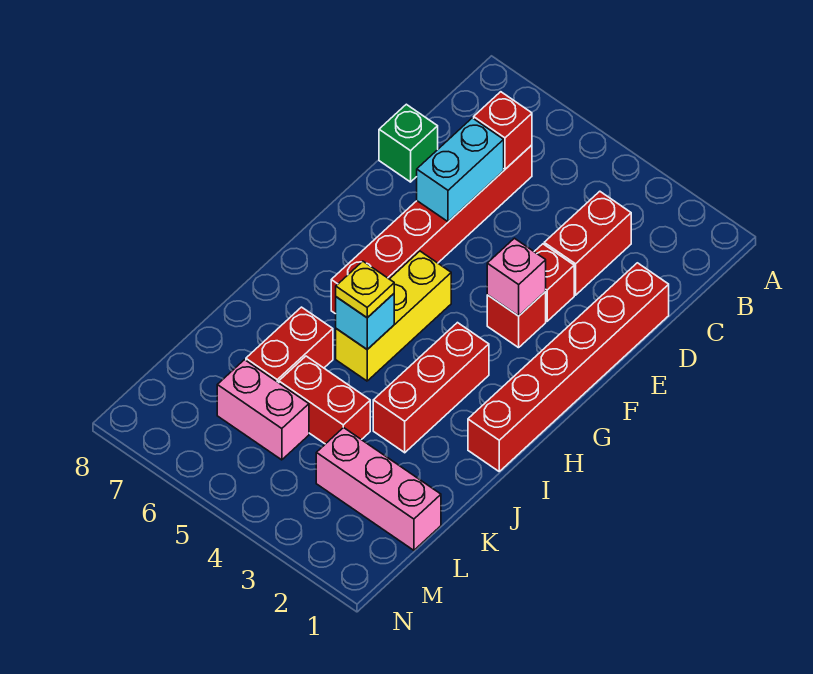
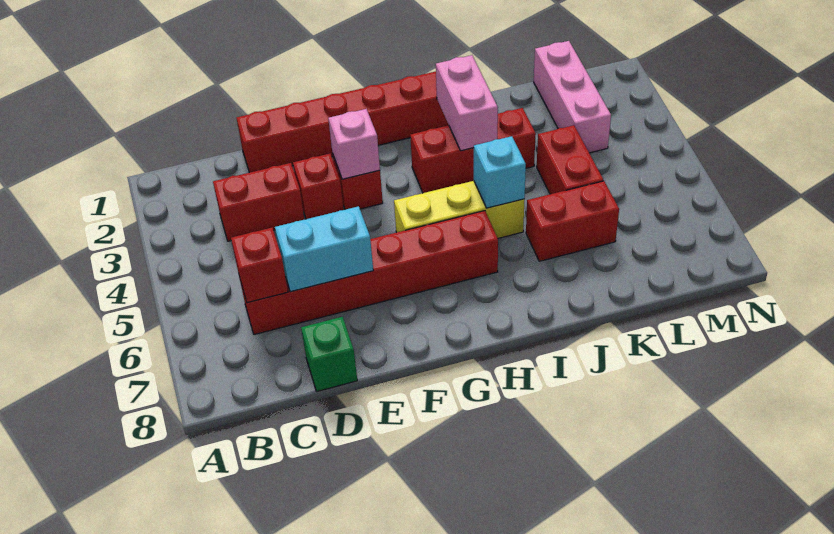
yellow 1x1 plate [336,261,394,318] -> none
pink 1x2 brick [217,360,309,460] -> pink 1x2 brick moved to [436,55,498,151]

